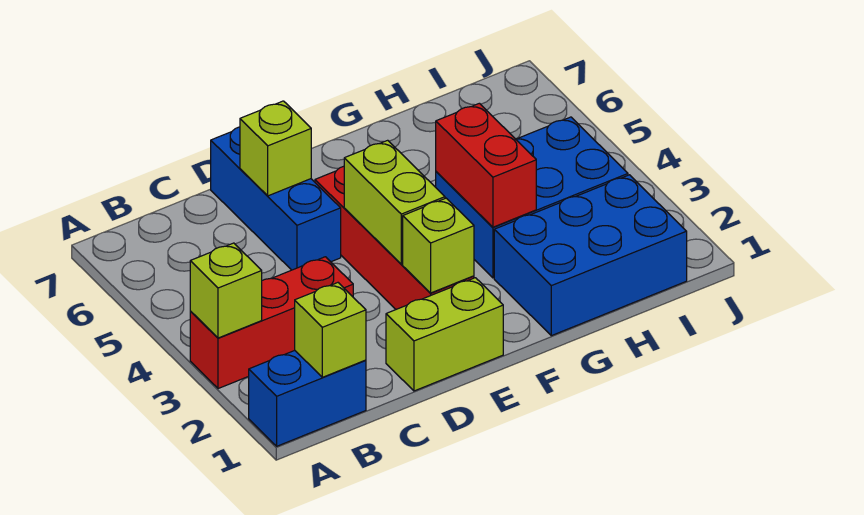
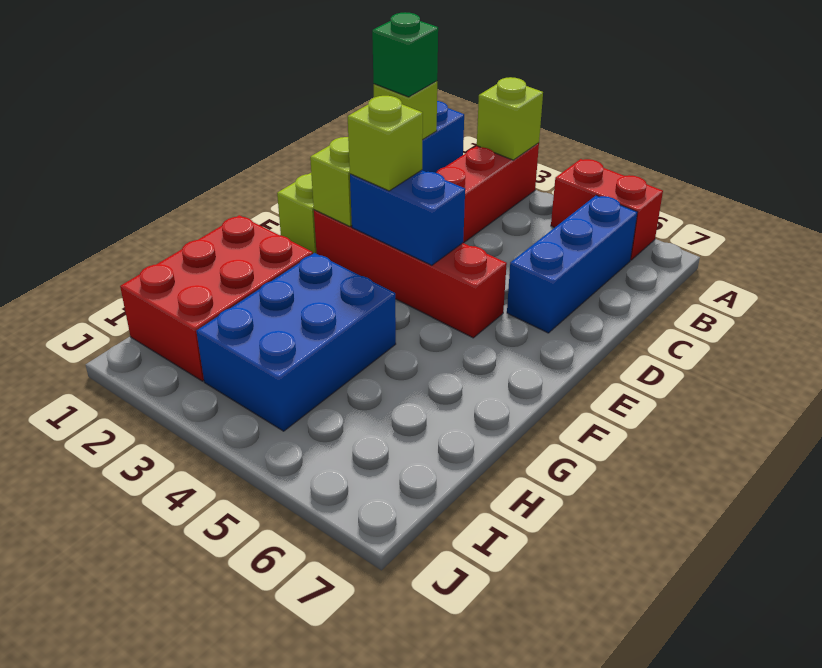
none -> green 1x1 brick [372,12,438,97]
blue 1x3 brick [211,127,341,270] -> blue 1x3 brick turned to [507,195,638,333]
lime 1x1 brick [240,101,311,196] -> lime 1x1 brick moved to [348,96,423,191]
lime 1x2 brick [344,140,445,264] -> blue 1x2 brick [350,170,465,265]
blue 2x3 brick [494,175,687,336] -> red 2x3 brick [120,215,313,381]
red 1x2 brick [436,103,536,227] -> red 1x2 brick moved to [551,159,663,260]

